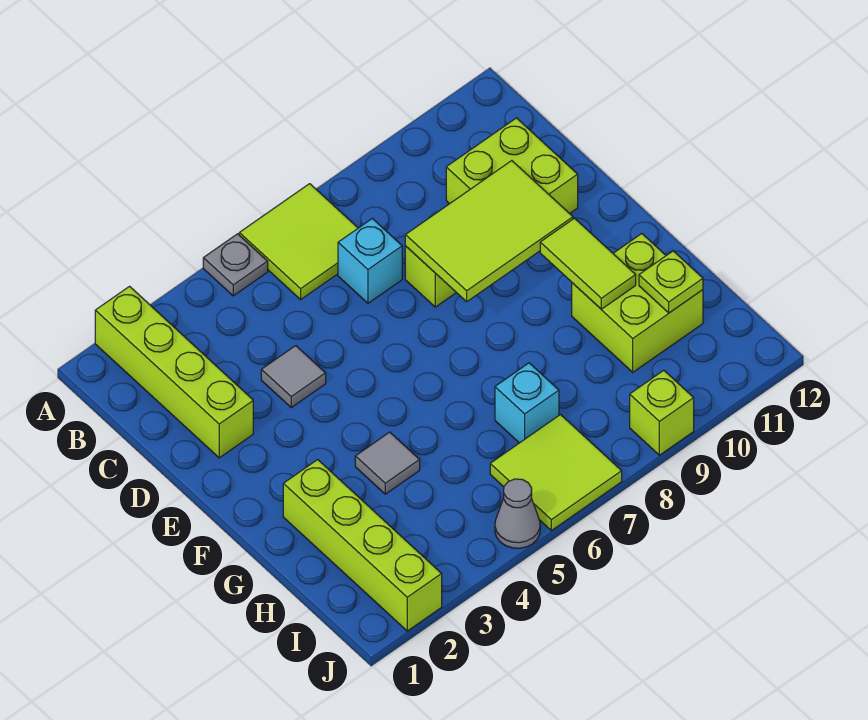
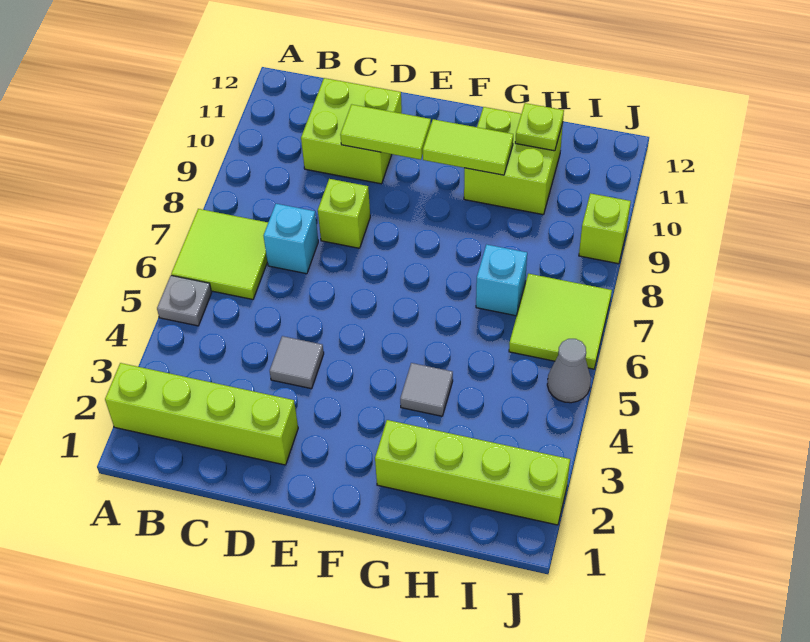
lime 2x3 tile [405,161,573,302] -> lime 1x2 tile [340,104,431,160]

